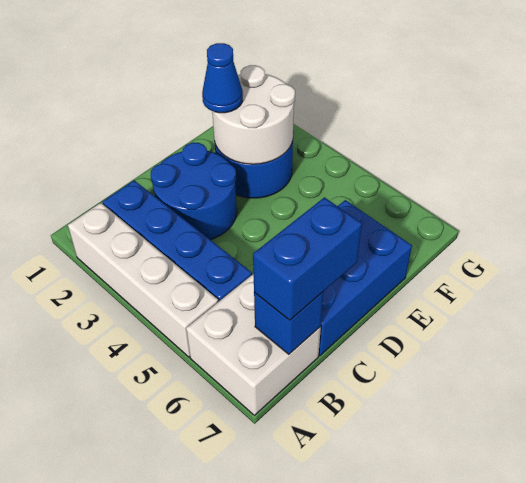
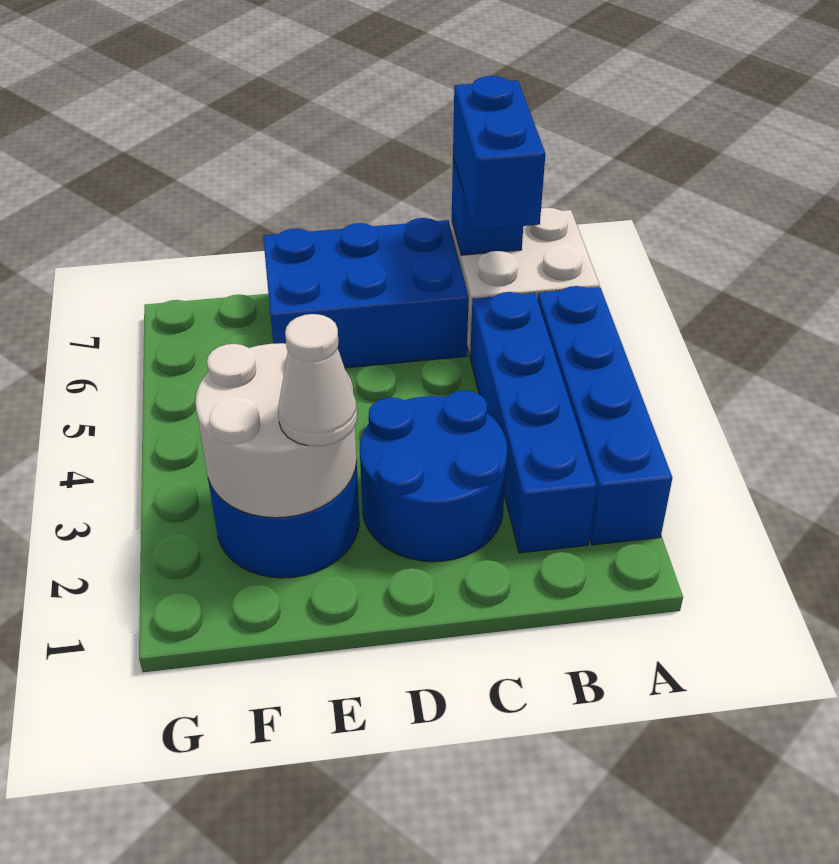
white 1x4 brick [68,203,218,357] -> blue 1x4 brick [538,286,672,545]
blue 1x2 brick [253,197,362,320] -> blue 1x2 brick turned to [453,76,545,230]
blue 1x1 cone [202,43,243,113] -> white 1x1 cone [278,314,357,446]

